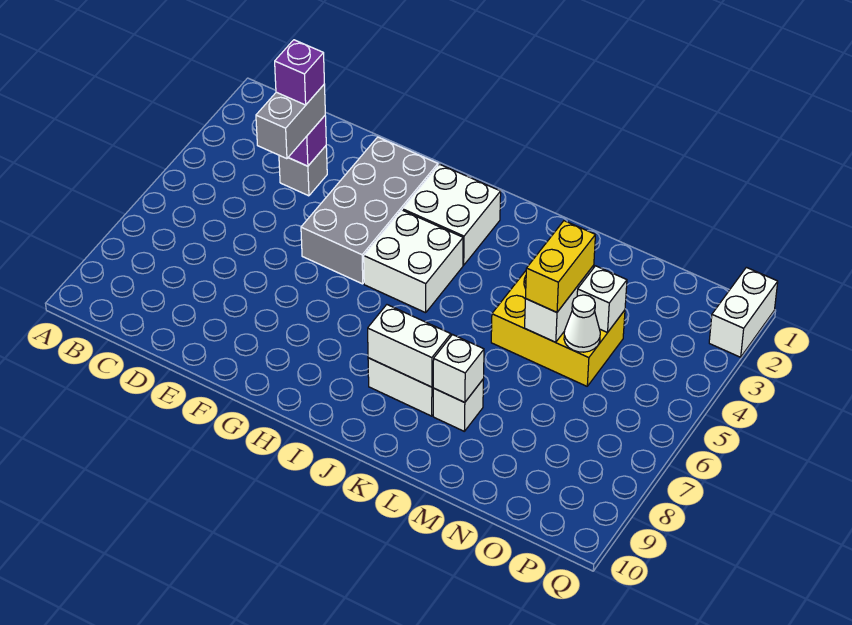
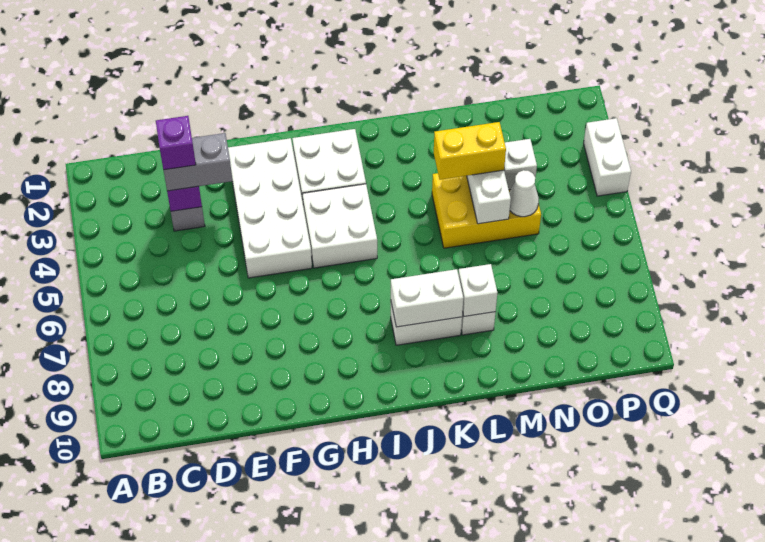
grey 1x2 brick [256,84,325,159] -> grey 1x2 brick turned to [163,133,232,191]
grey 2x4 brick [301,137,438,284] -> white 2x4 brick [228,138,312,278]
yellow 1x2 brick [526,221,595,312] -> yellow 1x2 brick turned to [434,122,506,180]
white 1x2 brick [709,267,778,357] -> white 1x2 brick moved to [584,118,631,196]

